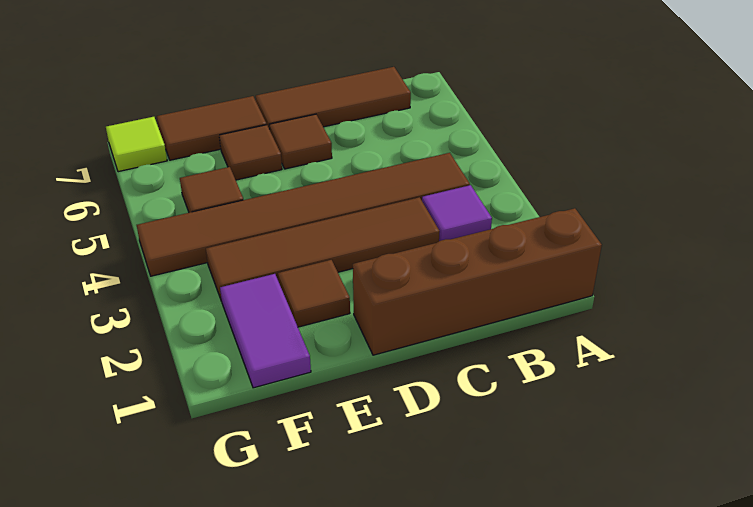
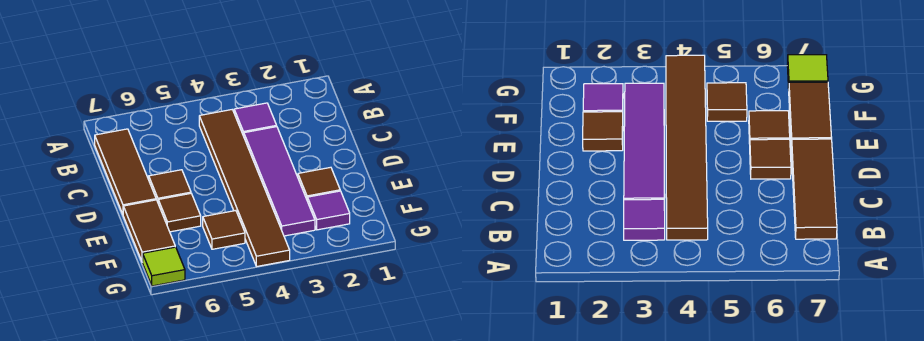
brown 1x4 brick [353,208,602,355] -> none
brown 1x4 tile [206,197,440,301] -> purple 1x4 tile [244,127,315,236]
purple 1x2 tile [220,274,311,388] -> purple 1x1 tile [307,191,350,230]

